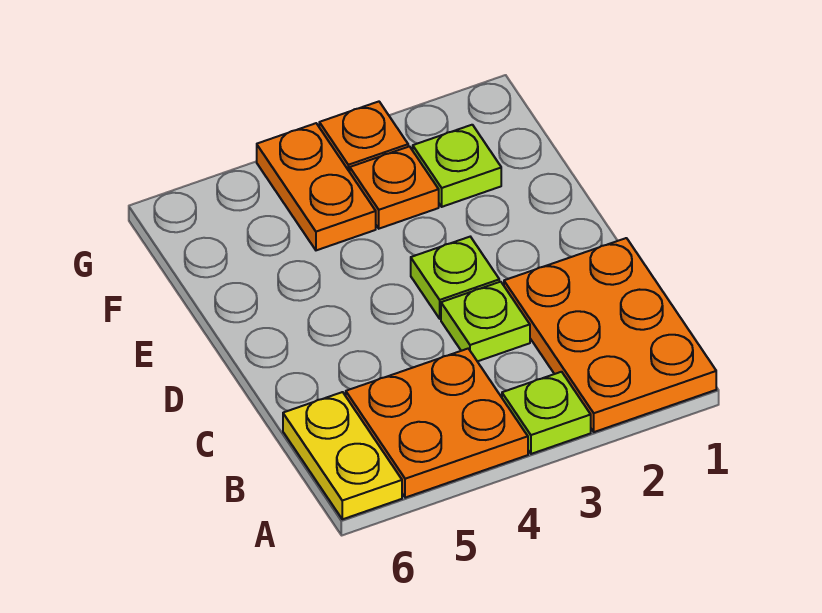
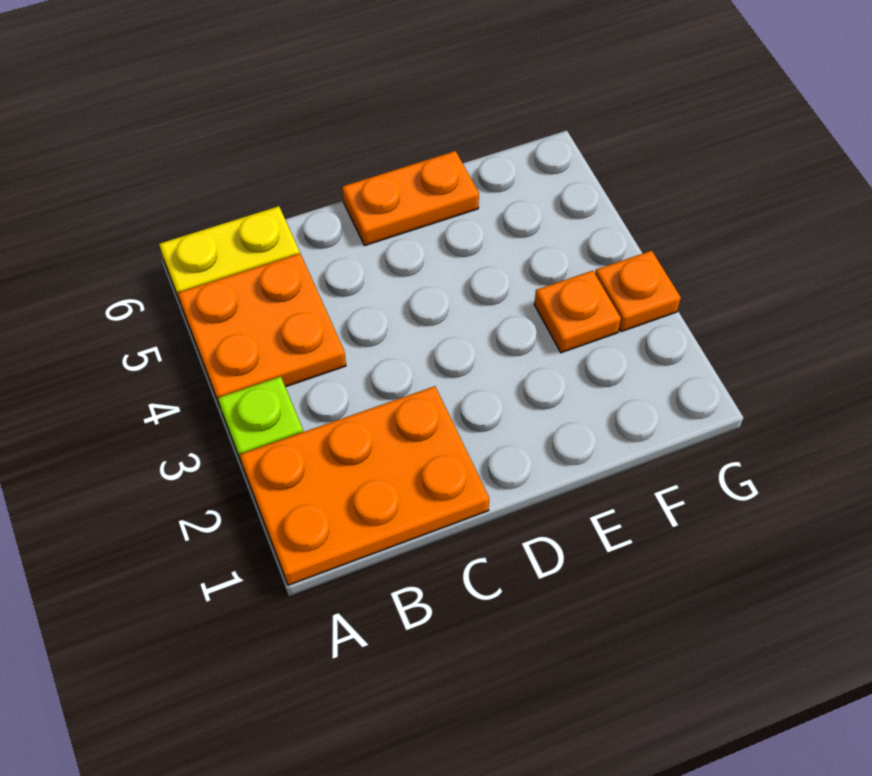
lime 1x1 plate [441,282,530,361] -> none
lime 1x1 plate [411,237,499,319] -> none
lime 1x1 plate [413,125,501,207] -> none
orange 1x2 plate [257,123,376,250] -> orange 1x2 plate moved to [342,151,479,246]

